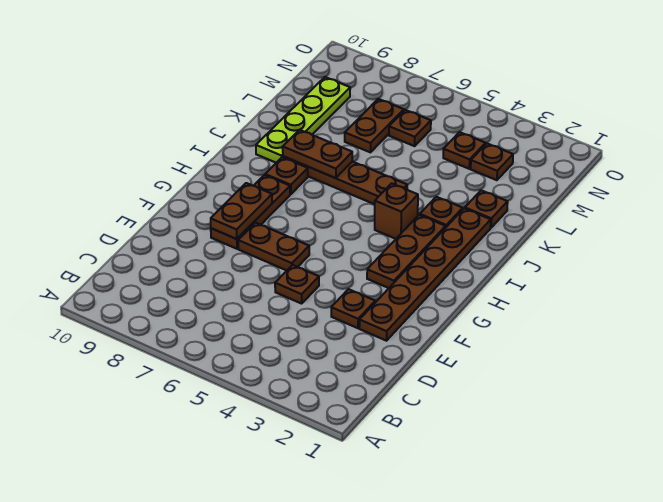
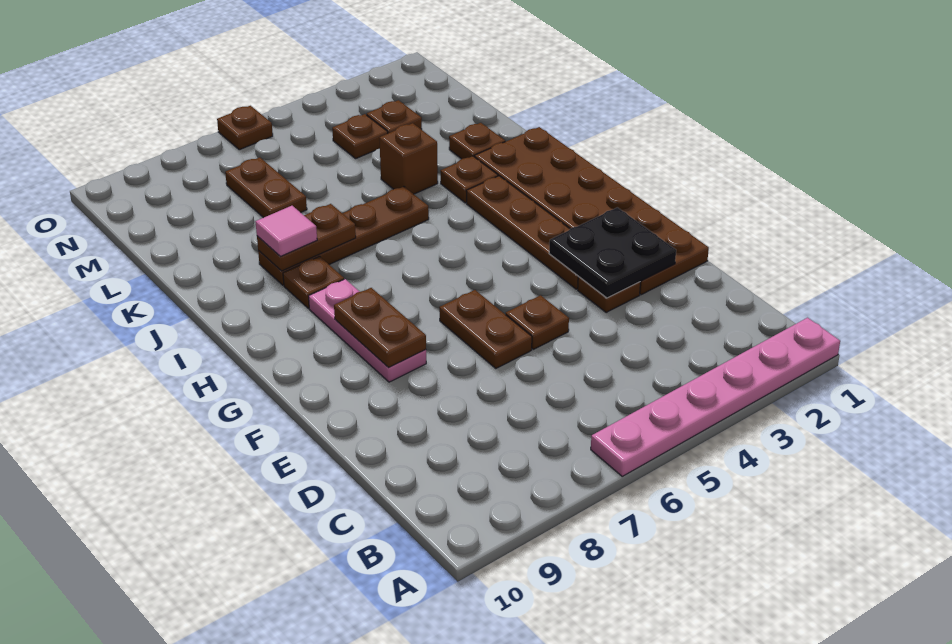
none -> pink 1x6 plate [591,318,840,476]
brown 1x6 plate [359,208,491,341] -> brown 2x6 plate [475,127,709,295]
none -> black 2x2 plate [549,207,676,298]
brown 1x2 plate [238,223,309,270] -> brown 1x2 plate turned to [439,290,532,368]
brown 1x3 plate [211,175,290,249] -> pink 1x3 plate [309,279,426,382]
brown 1x3 plate [367,215,446,288] -> brown 1x4 plate [466,176,579,289]
brown 1x1 brick [375,183,418,239] -> brown 1x1 brick moved to [379,123,438,194]
none -> pink 1x1 tile [255,206,317,256]
lime 1x4 plate [256,77,350,163] -> none
brown 1x1 plate [389,110,431,146] -> brown 1x1 plate moved to [217,106,273,150]

